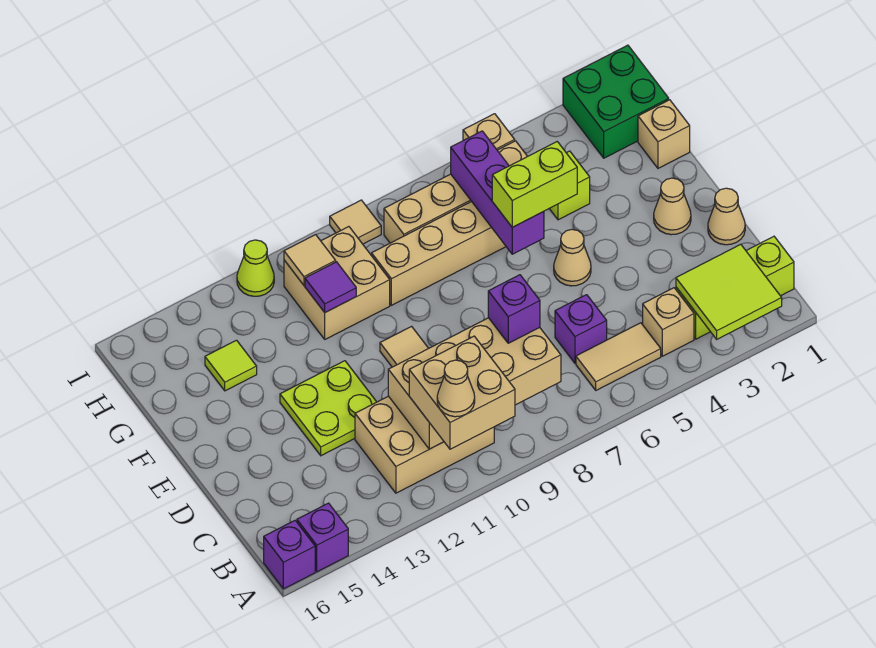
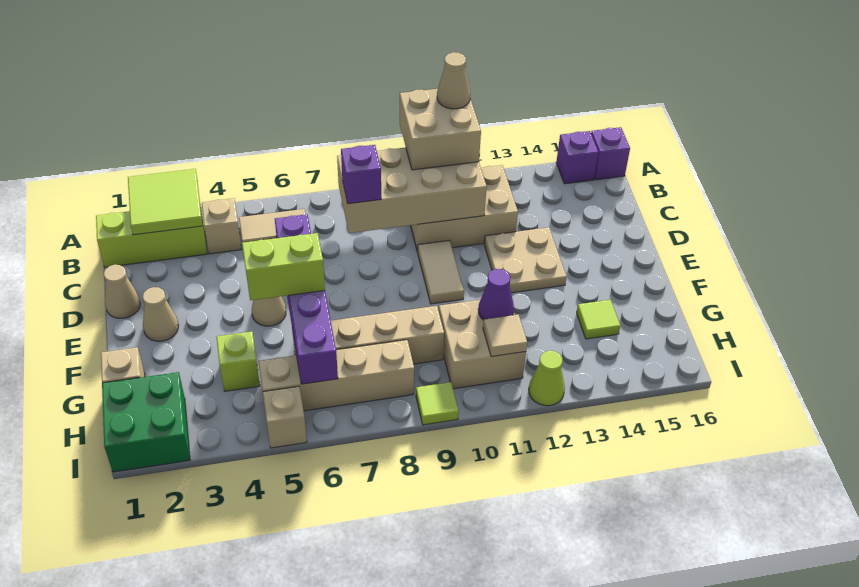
lime 2x2 plate [280,361,376,456] -> tan 2x2 plate [484,227,566,293]
purple 1x1 tile [305,262,356,312] -> purple 1x1 cone [478,269,514,320]
tan 1x1 tile [330,200,381,244] -> lime 1x1 tile [416,382,459,425]

